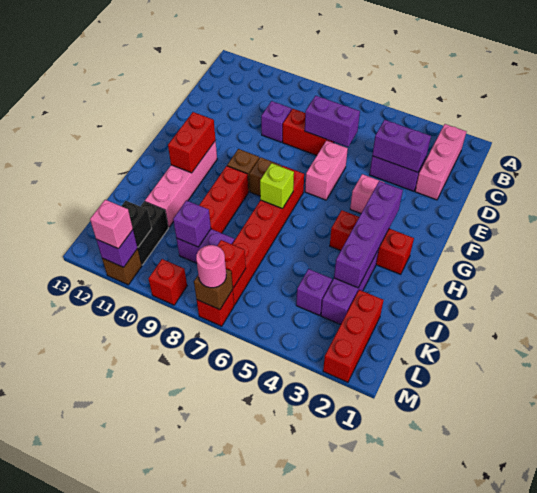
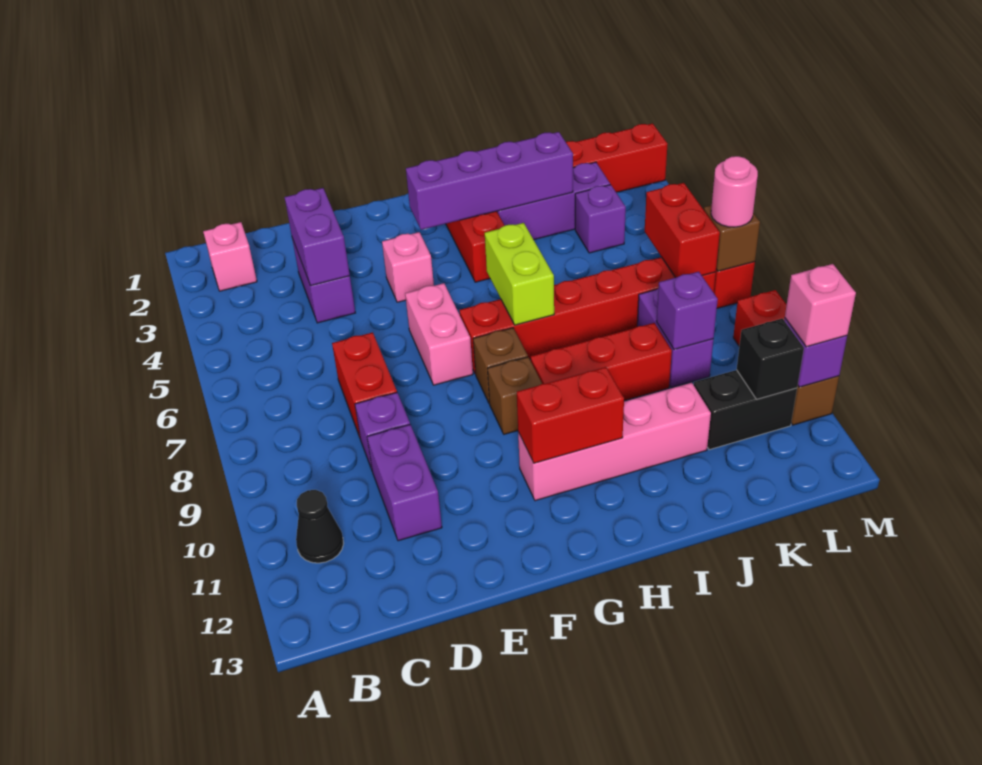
pink 1x3 brick [415,124,466,200] -> pink 1x1 brick [203,222,257,291]
none -> black 1x1 cone [296,490,344,563]
purple 1x2 brick [305,96,360,147] -> purple 1x2 brick moved to [367,425,442,541]
pink 1x2 brick [305,140,348,200] -> pink 1x2 brick turned to [405,283,473,385]
lime 1x1 brick [260,163,294,209] -> lime 1x2 brick [485,223,554,325]
red 1x1 brick [217,240,246,288] -> red 1x2 brick [645,183,720,278]

